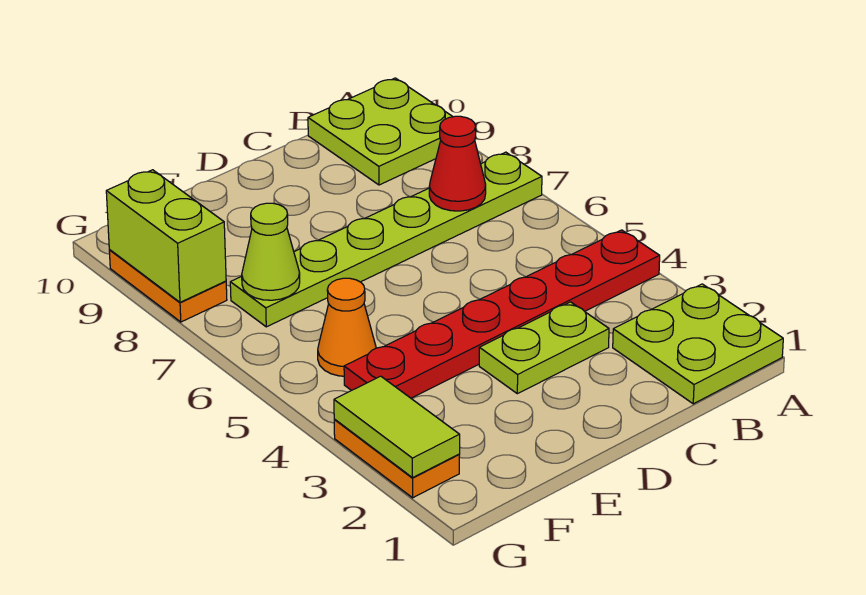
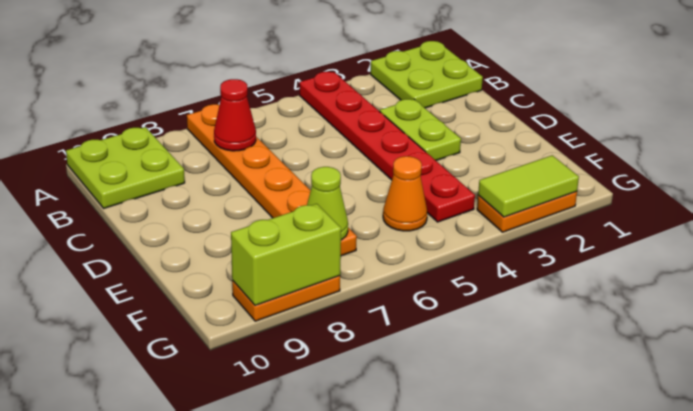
lime 1x6 plate [230,152,542,327] -> orange 1x6 plate [187,104,357,256]

